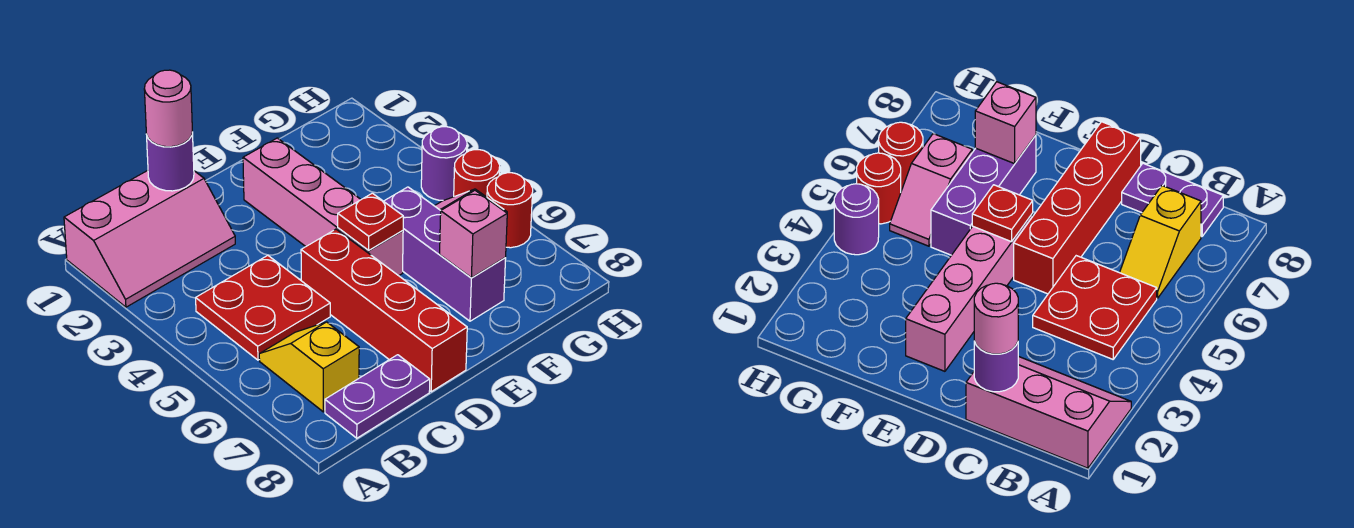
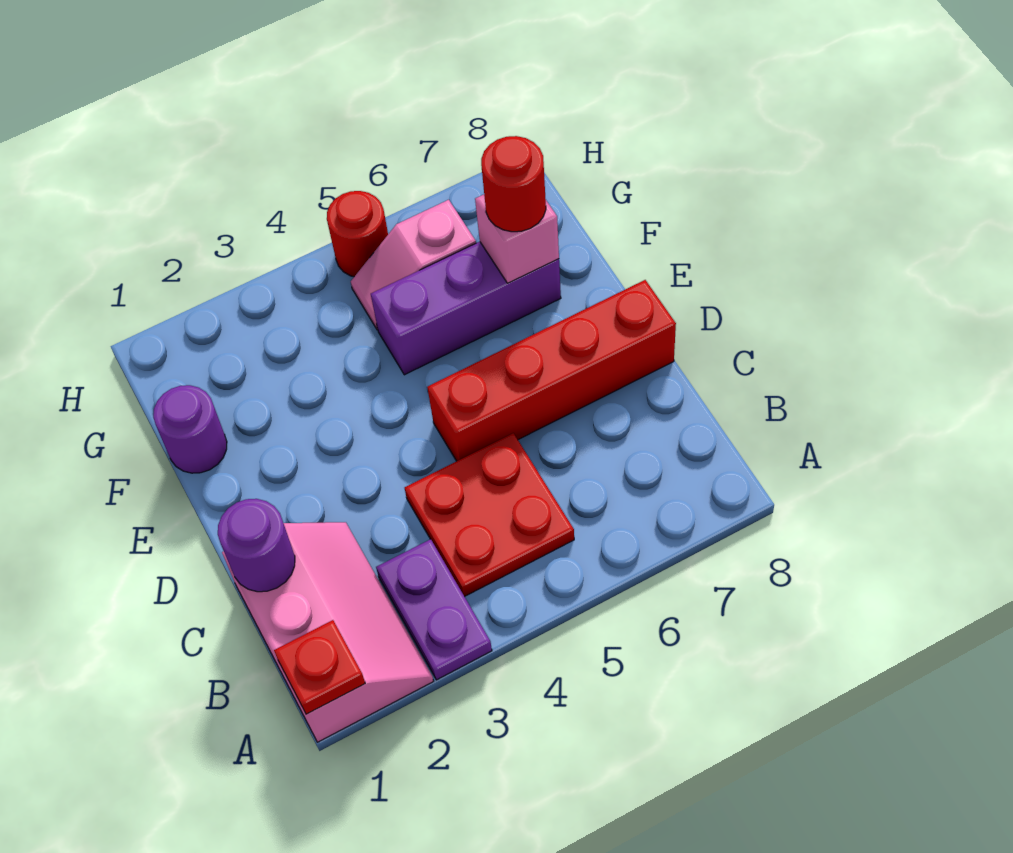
yellow 1x2 slope [259,322,359,412] -> none
purple 1x2 plate [325,355,430,438] -> purple 1x2 plate moved to [376,539,492,680]
pink 1x1 round brick [144,70,192,147] -> none
pink 1x4 brick [243,138,403,276] -> none
red 1x1 plate [338,193,403,250] -> red 1x1 plate moved to [274,620,365,714]
purple 1x1 round brick [421,127,467,201] -> purple 1x1 round brick moved to [153,385,227,473]
red 1x1 round brick [487,173,533,248] -> red 1x1 round brick moved to [481,136,546,232]

